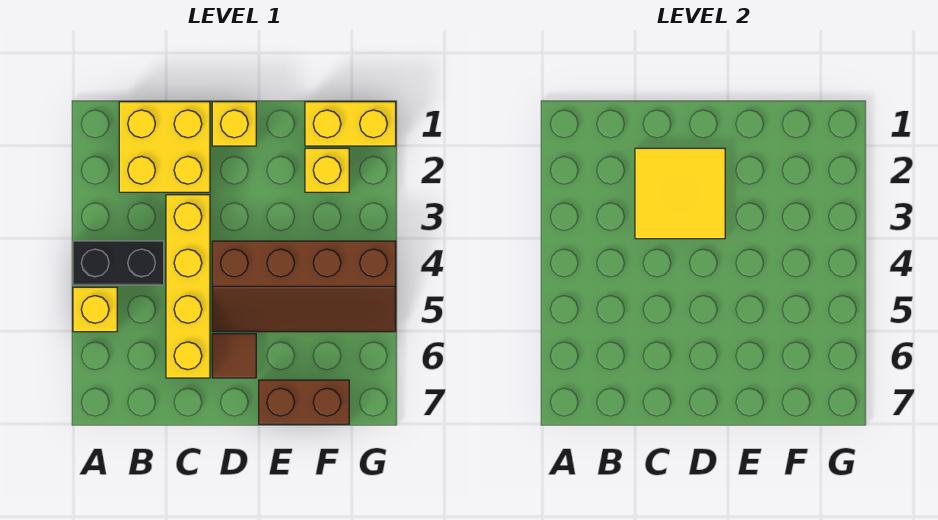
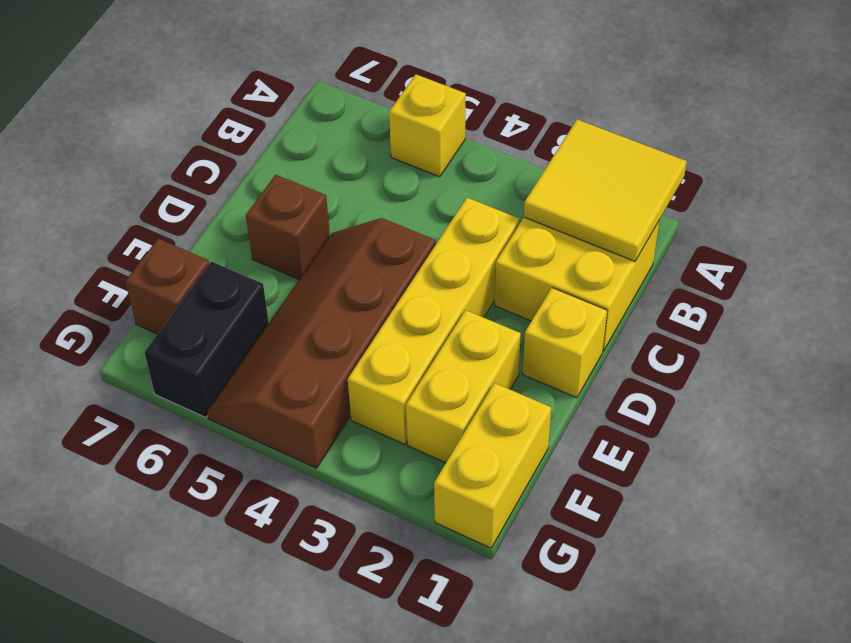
black 1x2 brick [73,241,164,285] -> black 1x2 brick moved to [144,261,269,418]
yellow 2x2 tile [635,148,725,239] -> yellow 2x2 tile moved to [524,119,687,261]
yellow 1x4 brick [166,195,210,378] -> yellow 1x4 brick turned to [348,198,520,444]
brown 1x1 tile [212,334,256,378] -> brown 1x1 brick [246,175,330,279]
brown 1x2 brick [259,380,349,424] -> brown 1x1 brick [125,239,209,334]
yellow 1x1 brick [305,148,349,192] -> yellow 1x2 brick [406,310,521,463]

